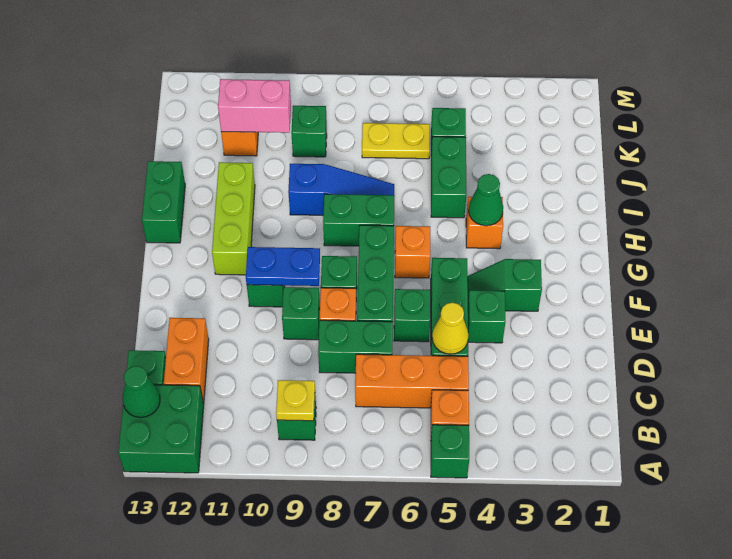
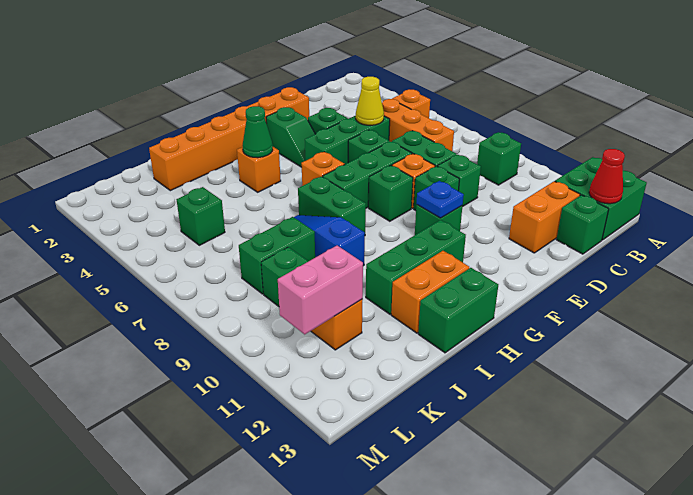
green 1x1 brick [431,425,469,478] -> green 1x1 brick moved to [437,155,481,207]
yellow 1x1 plate [276,380,315,421] -> none
green 1x1 cone [123,366,160,418] -> red 1x1 cone [589,149,625,204]
none -> orange 1x6 brick [149,87,309,191]
blue 1x2 plate [246,247,320,286] -> blue 1x1 plate [416,181,464,218]
lime 1x3 brick [212,162,255,275] -> green 1x3 brick [366,220,466,314]
none -> orange 1x2 brick [391,251,469,333]
green 1x2 brick [431,137,466,218] -> green 1x2 brick moved to [239,217,315,294]
yellow 1x2 plate [362,123,430,159] -> none
pink 1x2 brick [218,79,291,133] -> pink 1x2 brick turned to [278,246,363,334]

